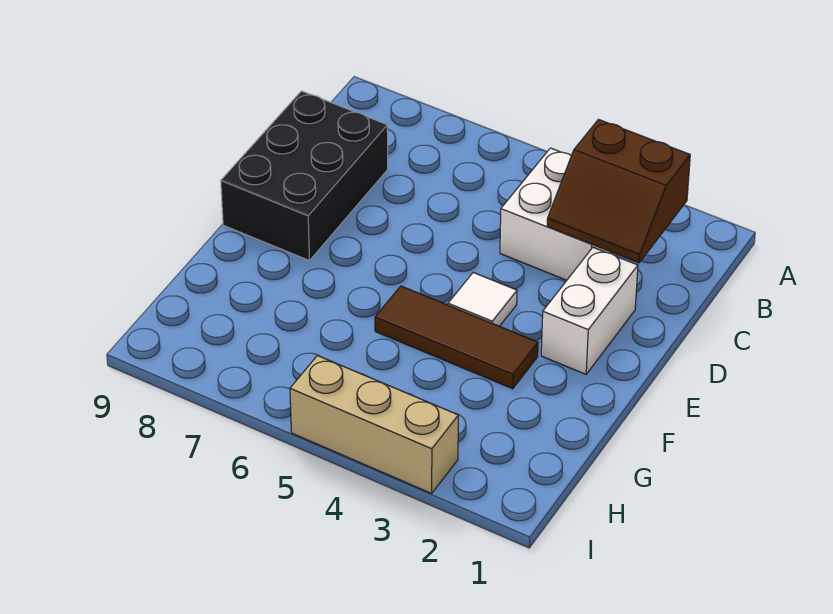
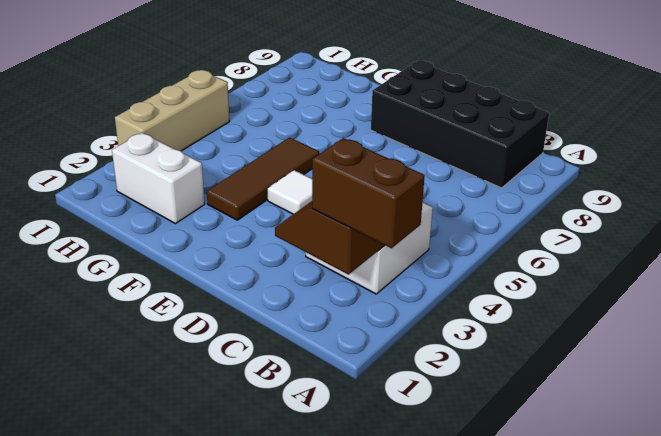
none -> brown 1x2 brick [312,138,425,248]
black 2x3 brick [221,91,388,261] -> black 2x4 brick [371,61,549,188]
white 1x2 brick [541,247,638,374] -> white 1x2 brick moved to [112,133,205,224]

